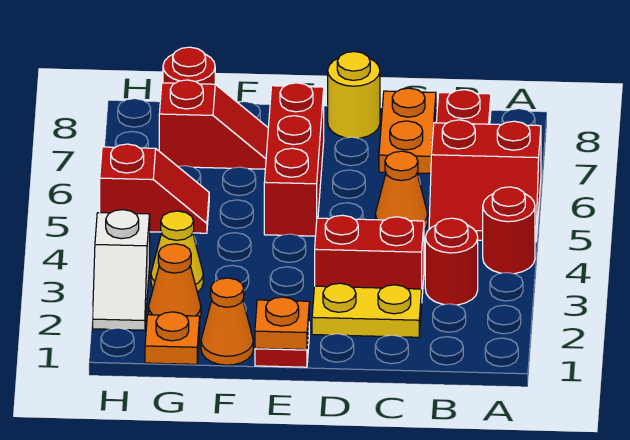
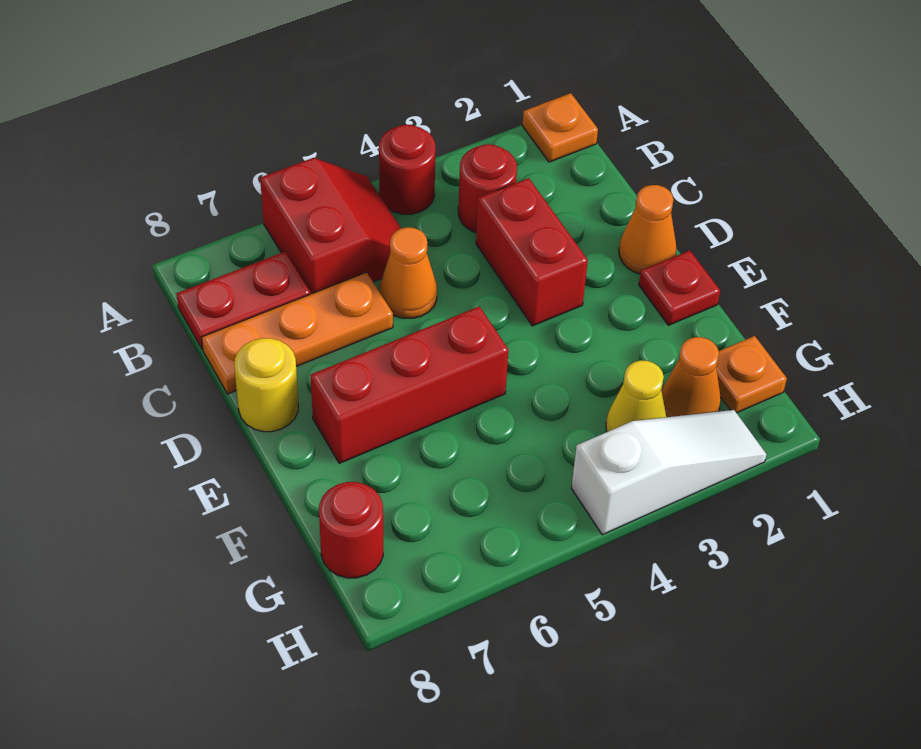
yellow 1x2 plate [312,283,422,337] -> none
orange 1x2 plate [379,88,436,173] -> orange 1x3 plate [202,272,393,394]
orange 1x1 plate [255,297,309,350] -> orange 1x1 plate moved to [523,93,598,162]
orange 1x1 cone [201,278,253,365] -> orange 1x1 cone moved to [619,185,676,274]
red 1x2 slope [159,80,268,169] -> none
red 1x2 slope [100,144,209,233] -> none
white 1x2 slope [93,210,150,330] -> white 1x3 slope [571,410,767,535]

